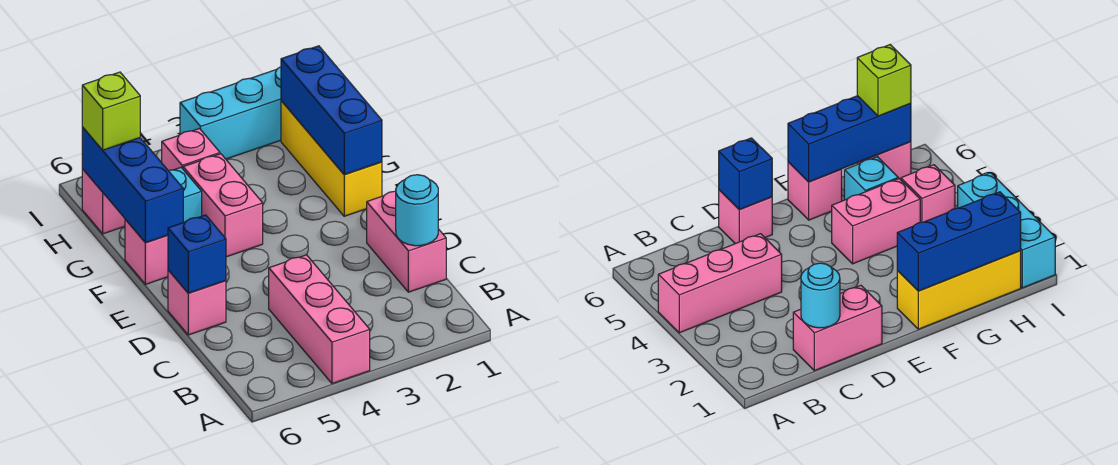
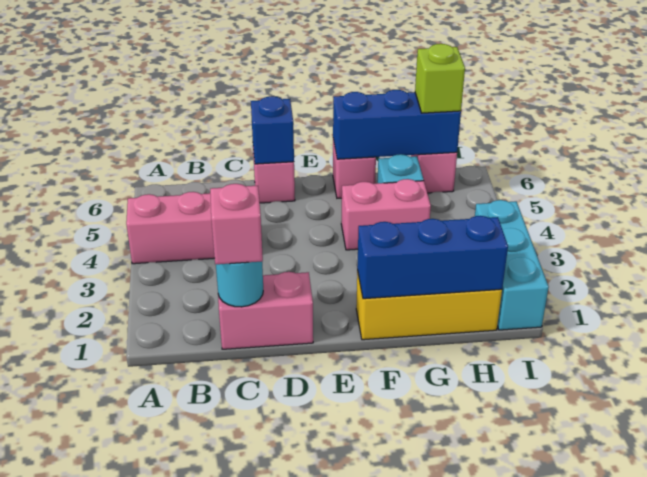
pink 1x1 brick [162,129,220,170] -> pink 1x1 brick moved to [210,184,263,264]

